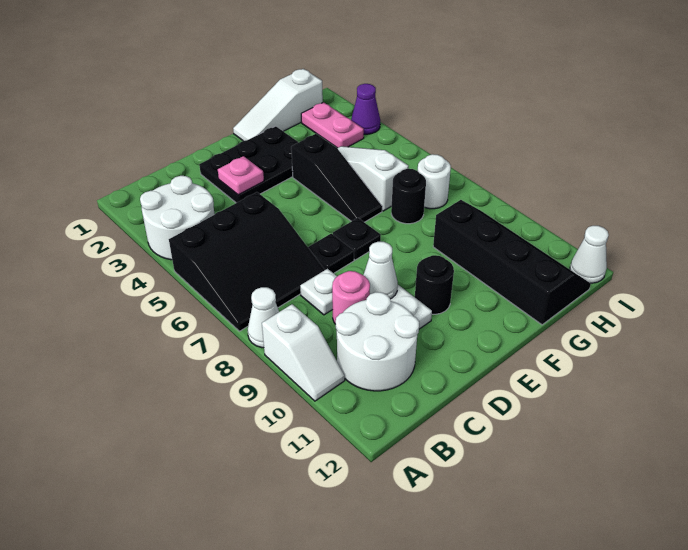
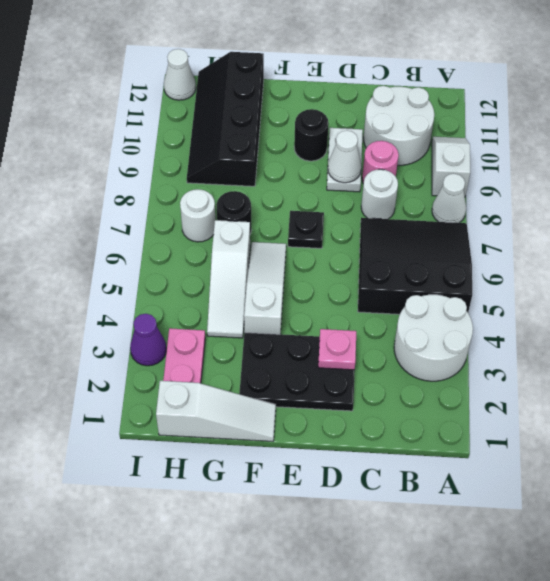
white 1x1 plate [300,269,337,315] -> white 1x1 round brick [361,169,398,219]
black 1x1 plate [308,233,354,273] -> none
black 1x3 slope [291,134,382,222] -> white 1x3 slope [244,242,286,334]

